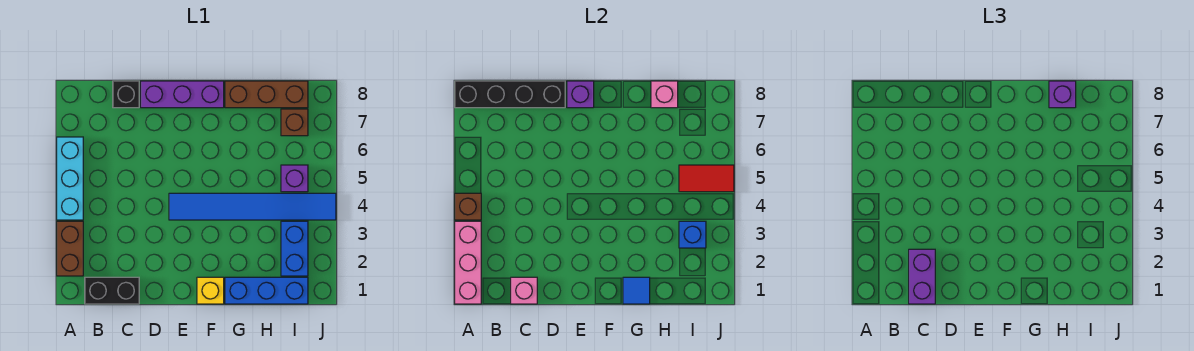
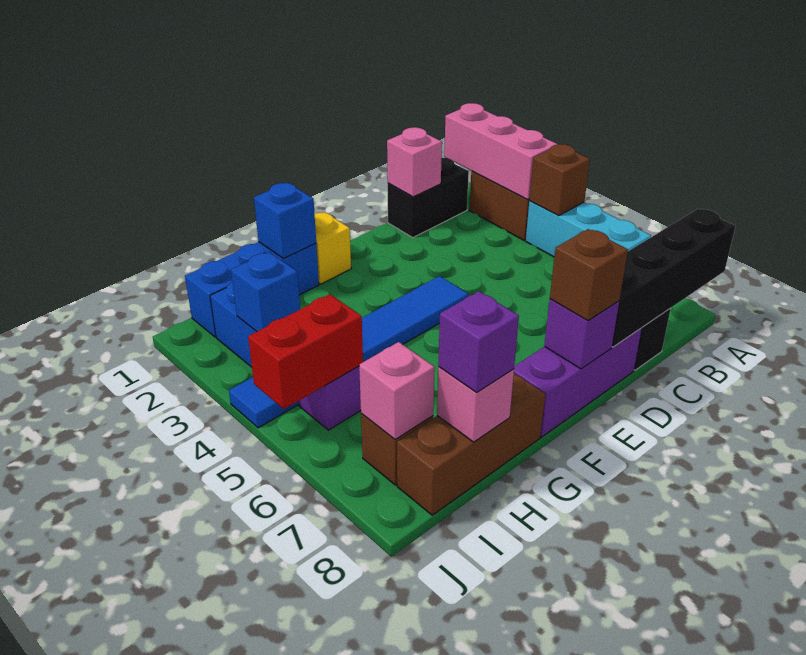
purple 1x2 brick [909,249,935,304] -> none
none -> brown 1x1 brick [550,229,628,321]
blue 1x1 tile [623,277,650,304] -> blue 1x1 brick [254,183,316,258]
red 1x2 tile [679,165,734,192] -> red 1x2 brick [248,294,363,409]
none -> pink 1x1 brick [359,342,435,439]

